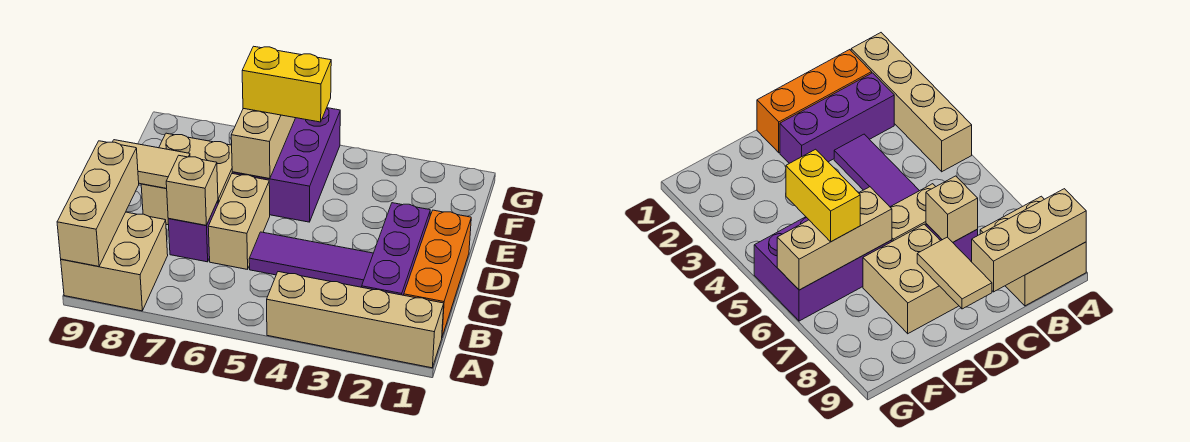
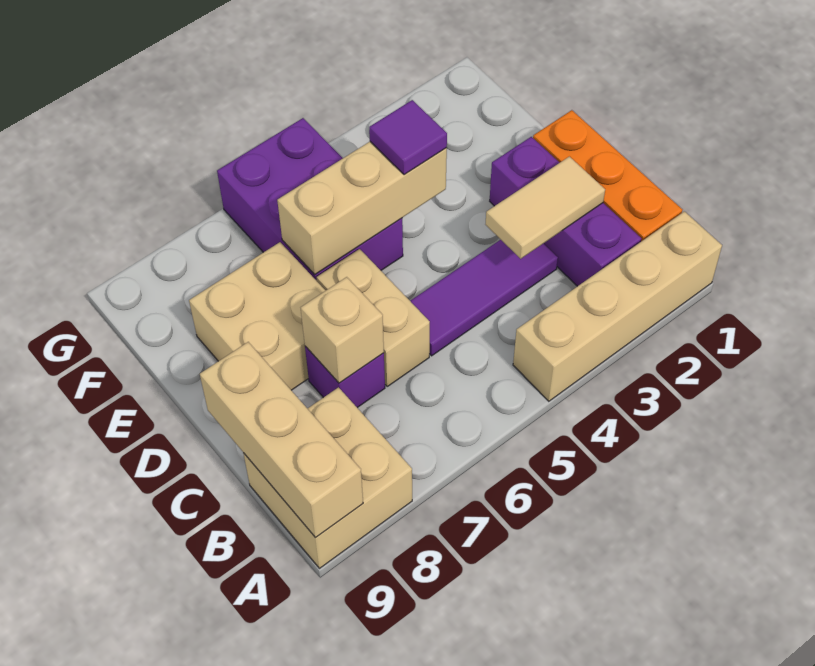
tan 1x2 tile [113,140,190,188] -> tan 1x2 tile moved to [485,156,605,259]
none -> purple 1x1 tile [369,100,447,175]
tan 1x3 brick [231,108,295,179] -> tan 1x3 brick turned to [277,142,447,275]
yellow 1x2 brick [242,46,331,122] -> none

